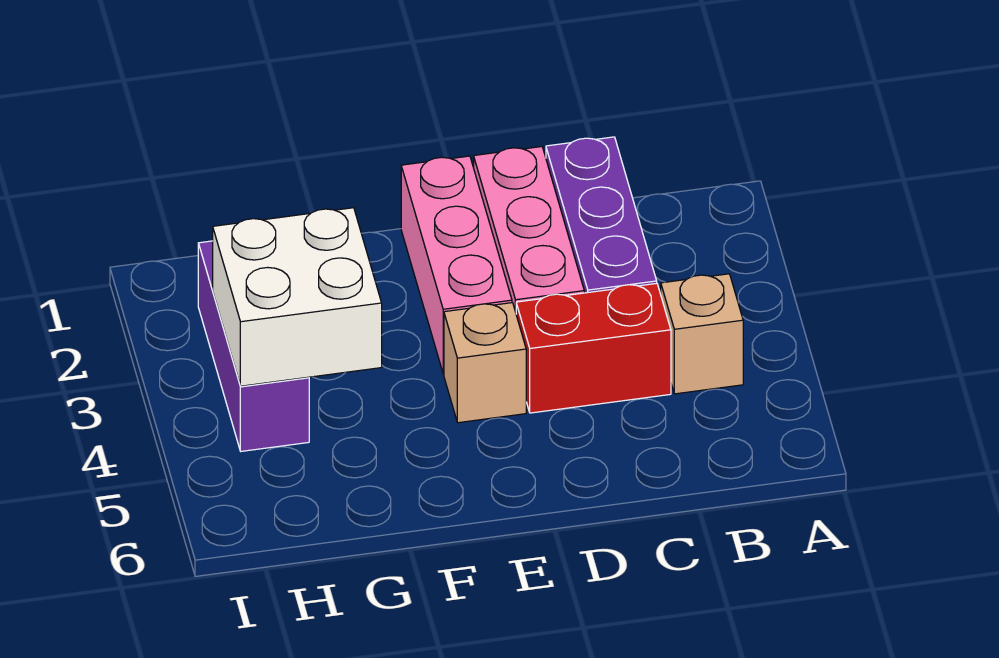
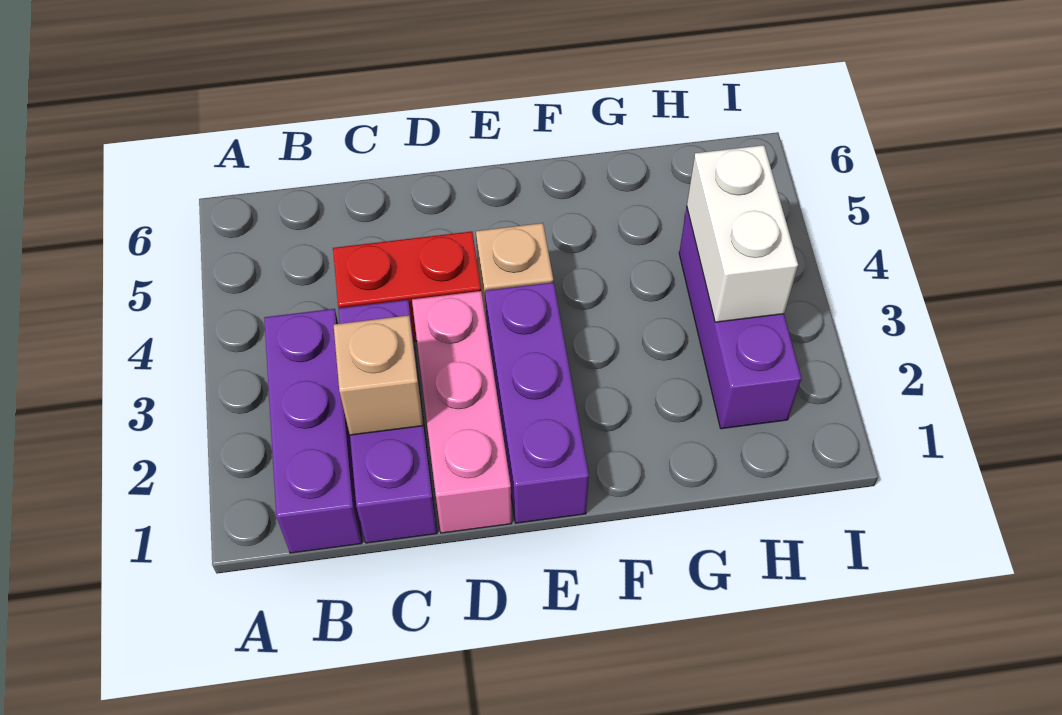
none -> purple 1x3 brick [264,309,362,553]
tan 1x1 brick [661,274,743,394] -> tan 1x1 brick moved to [334,315,423,435]
pink 1x3 brick [401,156,512,374] -> purple 1x3 brick [485,282,589,523]
white 2x2 brick [213,208,382,386] -> white 1x2 brick [687,145,798,322]

